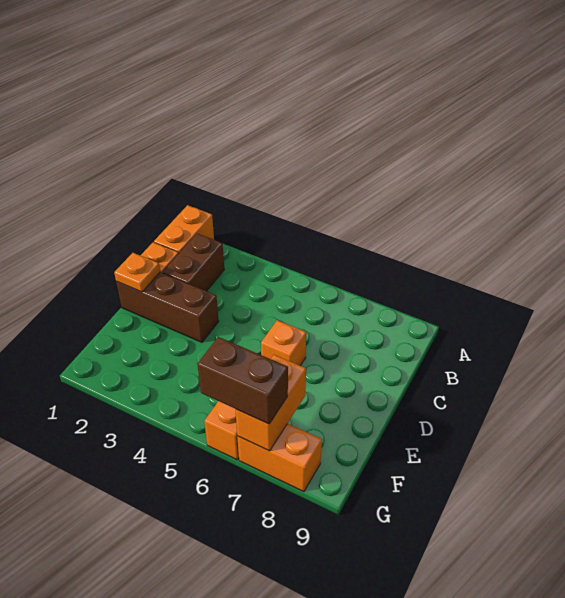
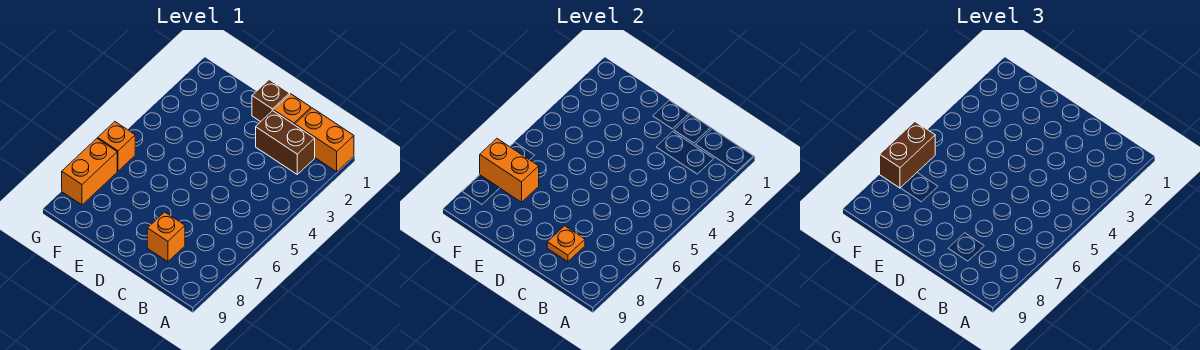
brown 1x3 brick [116,272,219,342] -> brown 1x1 brick [252,80,290,122]
orange 1x1 plate [114,253,160,292] -> orange 1x1 plate moved to [547,226,585,262]
orange 1x1 brick [261,320,306,366] -> orange 1x1 brick moved to [147,212,185,262]

